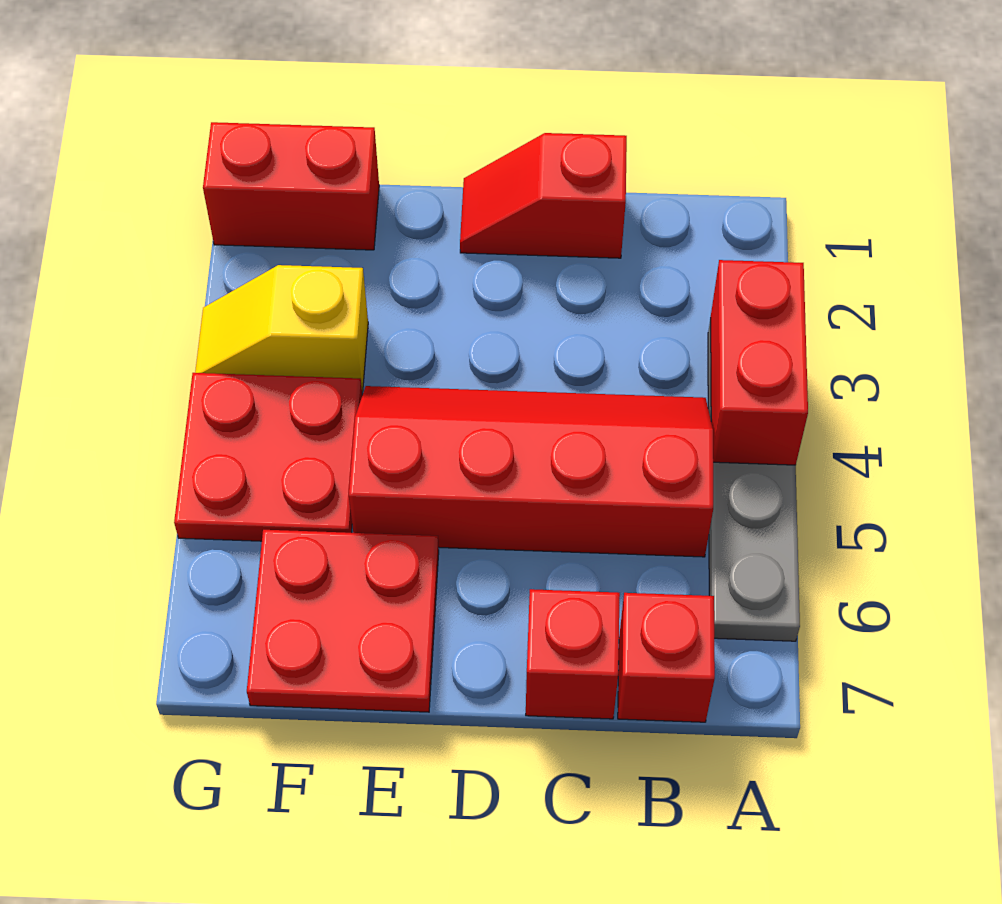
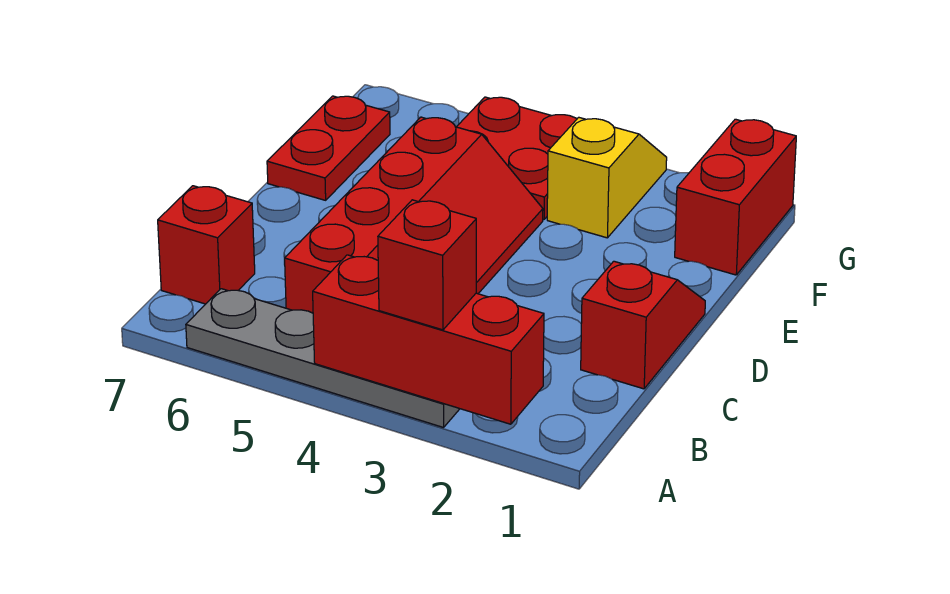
red 1x2 brick [711,260,808,465] -> red 1x3 brick [313,255,544,424]
red 1x1 brick [526,589,620,719] -> red 1x1 brick moved to [378,200,476,330]
red 2x2 plate [247,530,439,712] -> red 1x2 plate [267,96,390,200]

